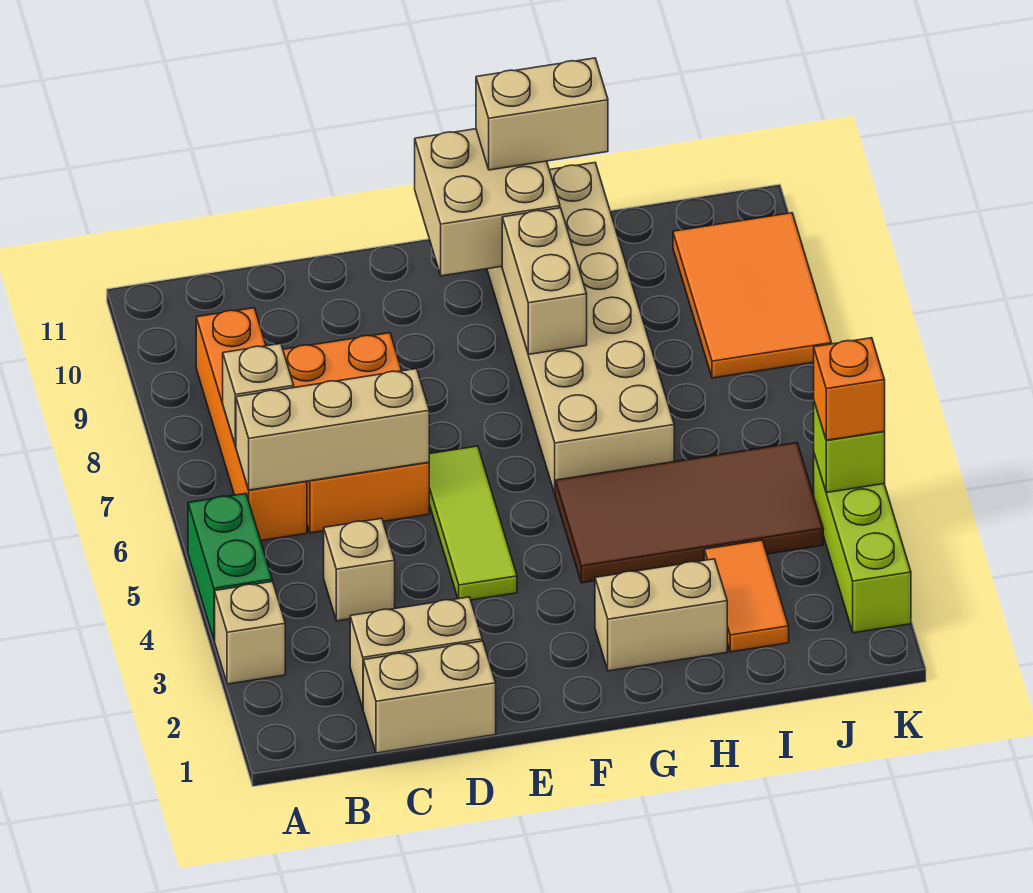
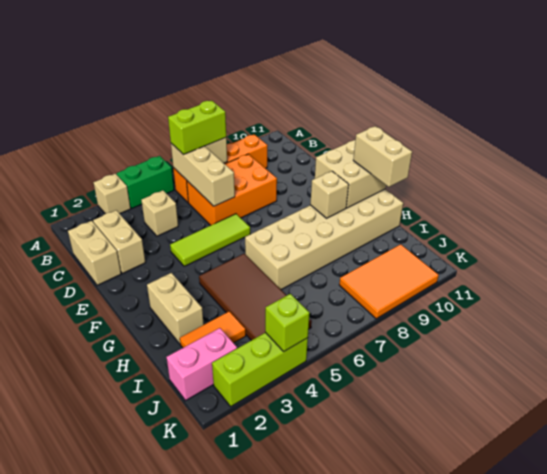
none -> lime 1x2 brick [168,100,226,155]
tan 1x2 brick [502,208,587,354] -> tan 1x1 brick [310,171,349,218]
none -> pink 1x2 brick [167,328,237,400]
orange 1x1 brick [814,338,885,440] -> none

